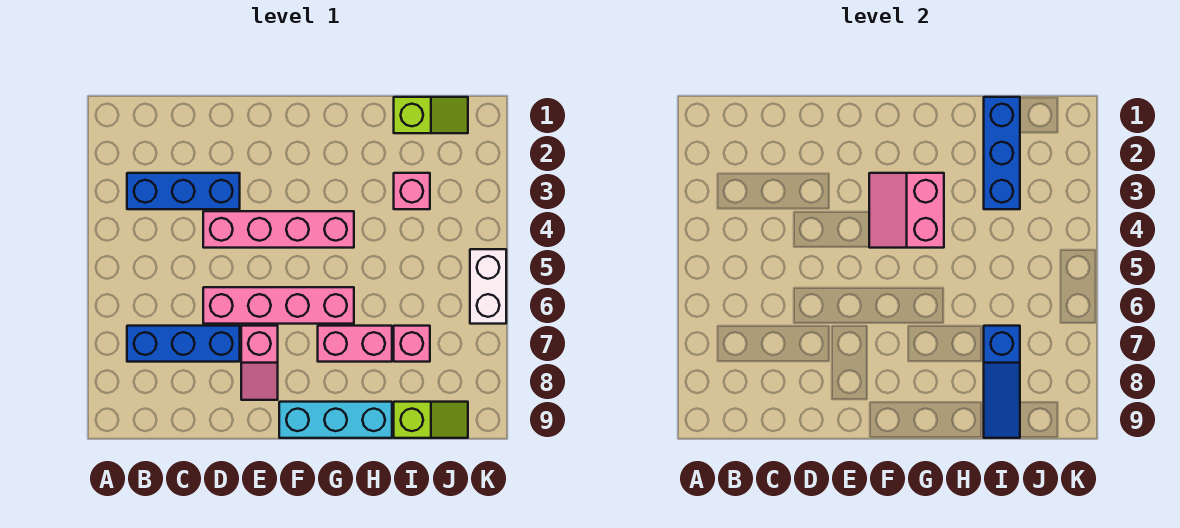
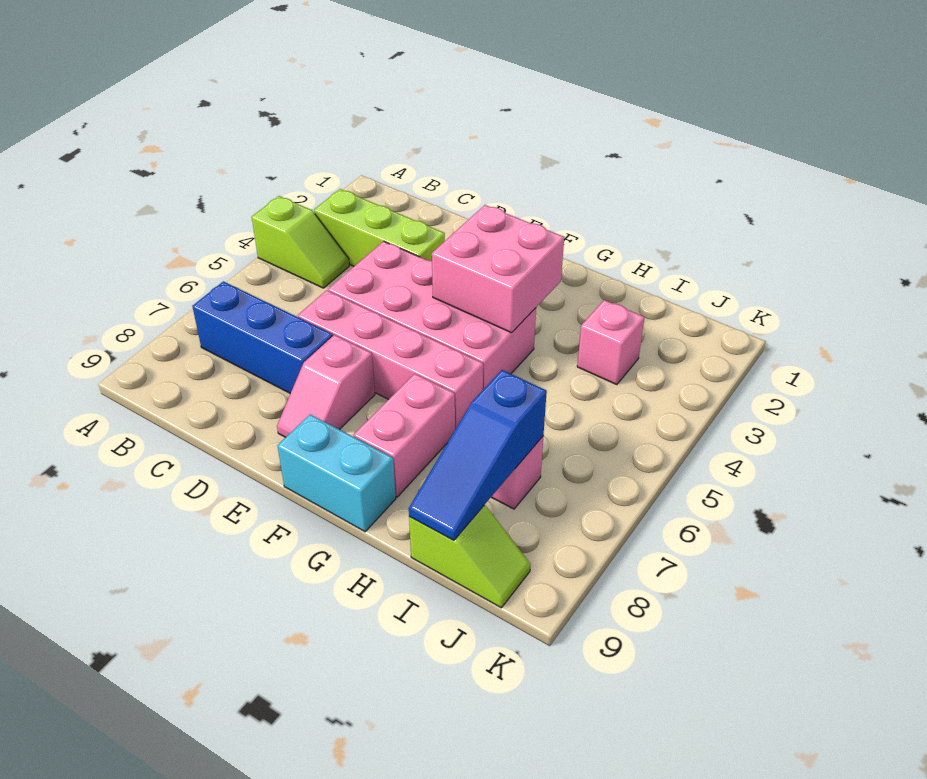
blue 1x3 brick [127,173,240,209] -> lime 1x3 brick [314,189,445,266]
pink 1x4 brick [203,211,354,248] -> pink 2x4 brick [328,241,536,389]
pink 2x2 slope [869,173,944,248] -> pink 2x2 brick [432,205,564,333]
cyan 1x3 brick [279,402,392,438] -> cyan 1x2 brick [277,414,396,532]
pink 1x2 brick [318,326,392,362] -> pink 1x2 brick turned to [354,374,455,497]
lime 1x2 slope [394,97,468,133] -> lime 1x2 slope moved to [252,196,349,288]
blue 1x3 brick [984,97,1020,209] -> none
white 1x2 brick [470,249,506,324] -> none

